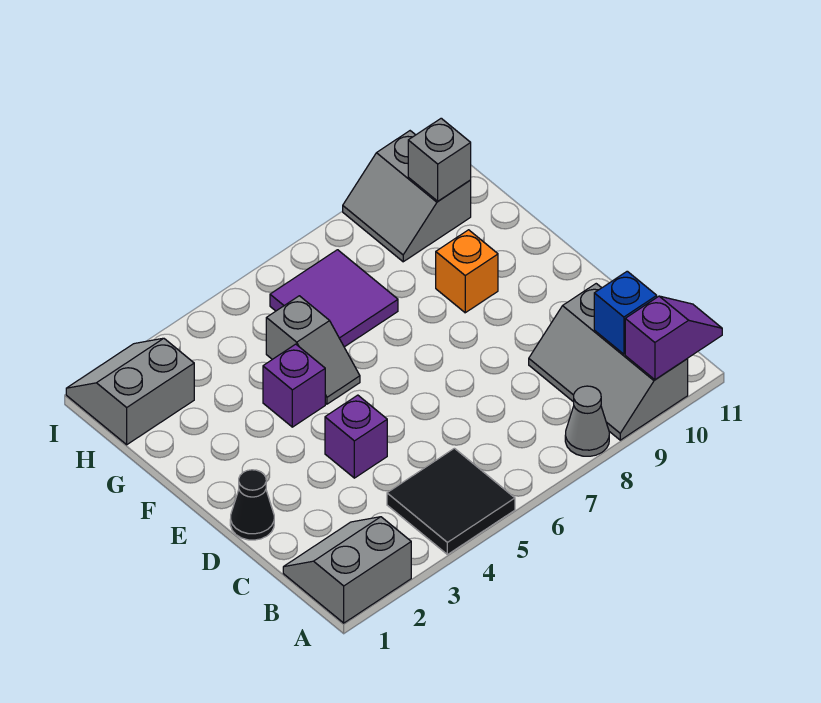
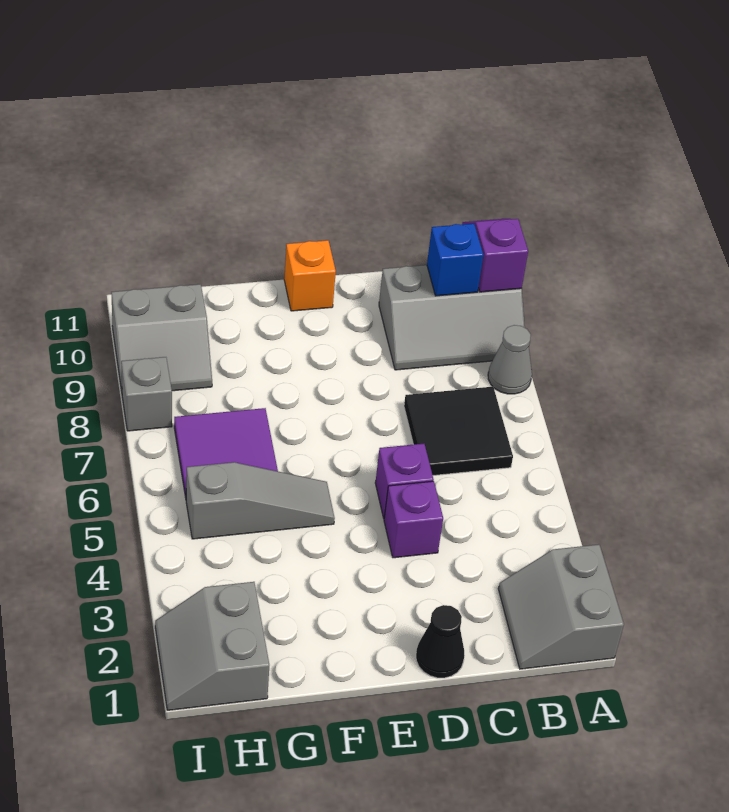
black 2x2 tile [387,448,515,555] -> black 2x2 tile moved to [404,387,513,475]
purple 1x1 brick [263,344,325,427] -> purple 1x1 brick moved to [375,444,434,518]
grey 1x2 slope [266,296,360,404] -> grey 1x3 slope [186,462,335,539]
orange 1x1 brick [436,230,498,313] -> orange 1x1 brick moved to [284,240,336,311]
grey 1x1 brick [408,118,471,201] -> grey 1x1 brick moved to [121,357,172,431]

